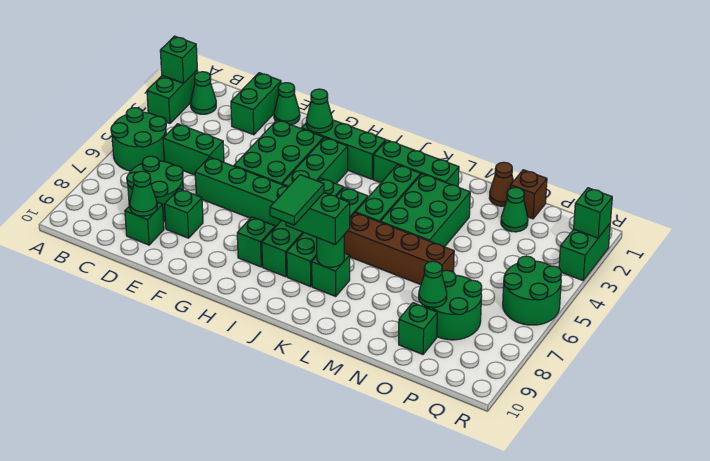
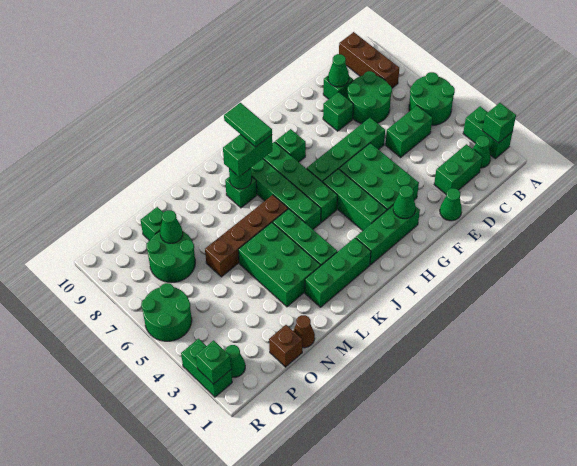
none -> brown 1x3 brick [339,32,399,88]
green 1x2 brick [231,73,281,135] -> green 1x2 brick turned to [434,144,482,194]
green 1x1 cone [501,188,528,232] -> green 1x1 cone moved to [225,345,245,377]

